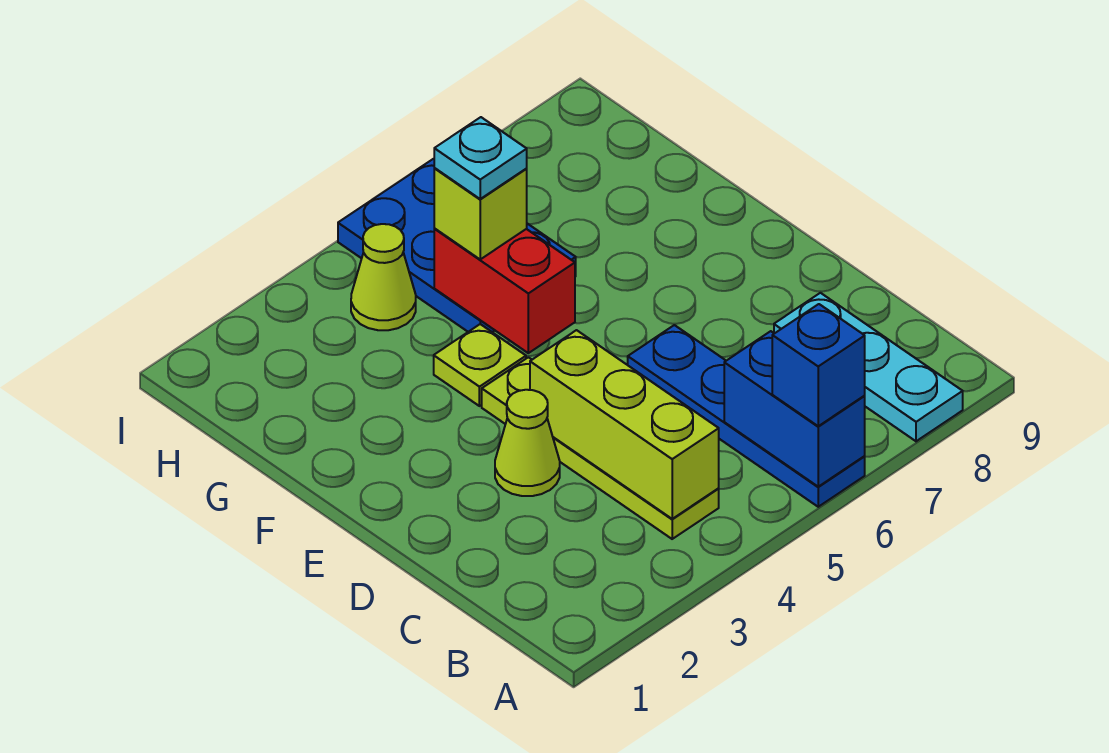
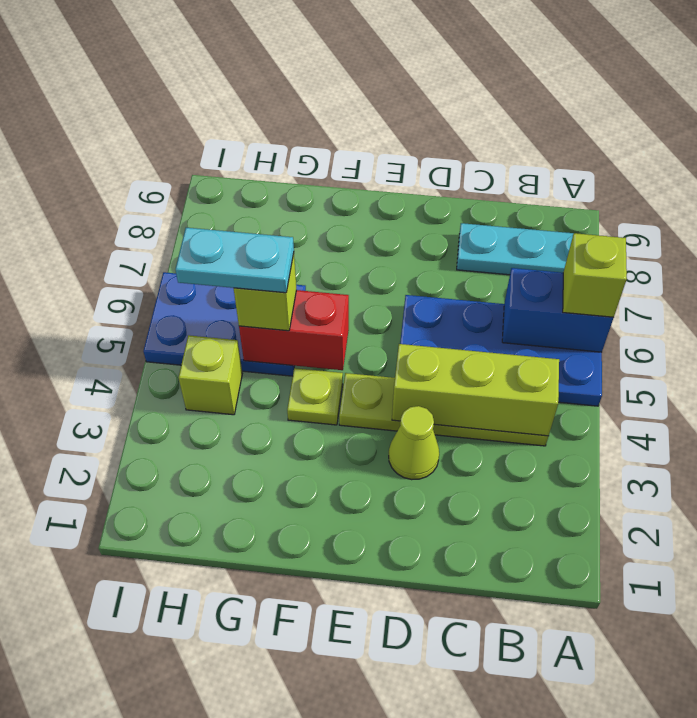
blue 1x4 plate [628,325,865,507] -> blue 2x4 plate [400,295,602,406]
blue 1x1 brick [772,304,865,426] -> lime 1x1 brick [563,233,627,317]
cyan 1x1 plate [434,117,527,199] -> cyan 1x2 plate [175,228,294,293]
lime 1x1 cone [351,224,416,330] -> lime 1x1 brick [179,335,243,415]

